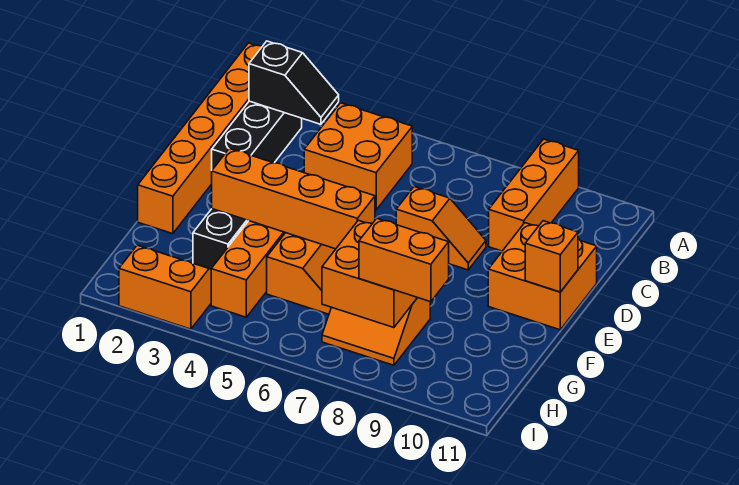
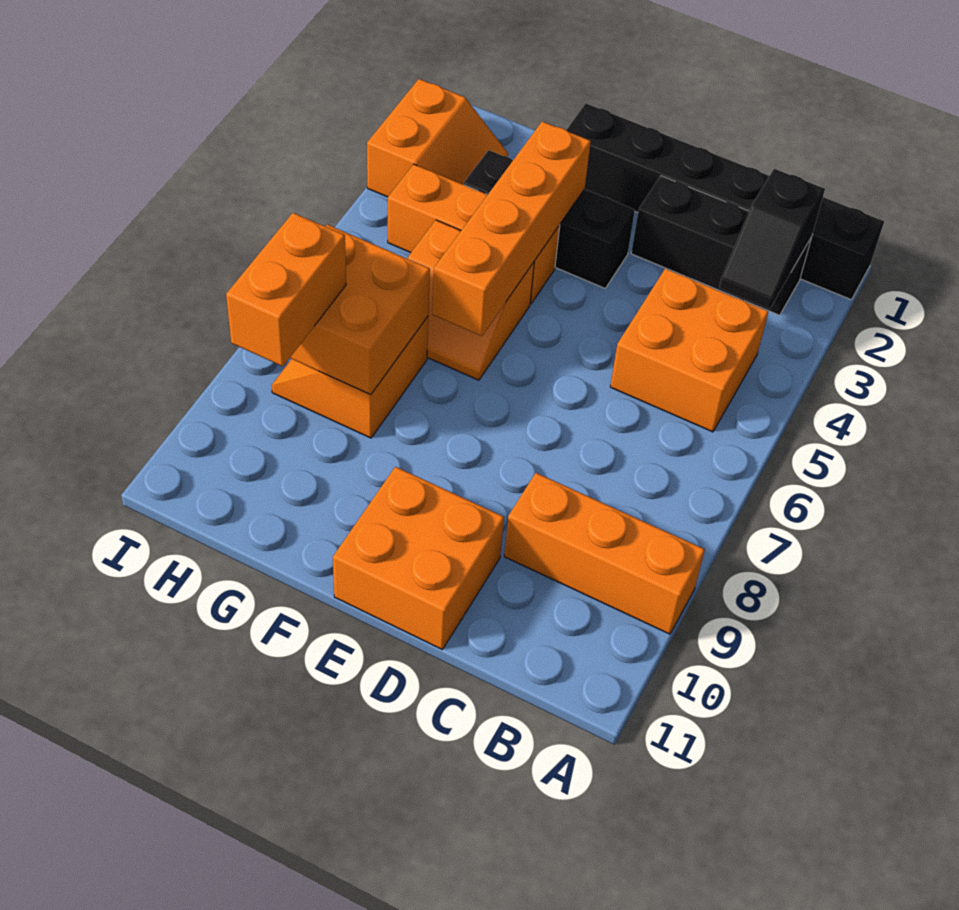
orange 1x6 brick [138,43,262,234] -> black 1x6 brick [567,103,884,300]
orange 1x2 slope [396,187,486,270] -> none
orange 1x1 brick [525,221,578,292] -> none

